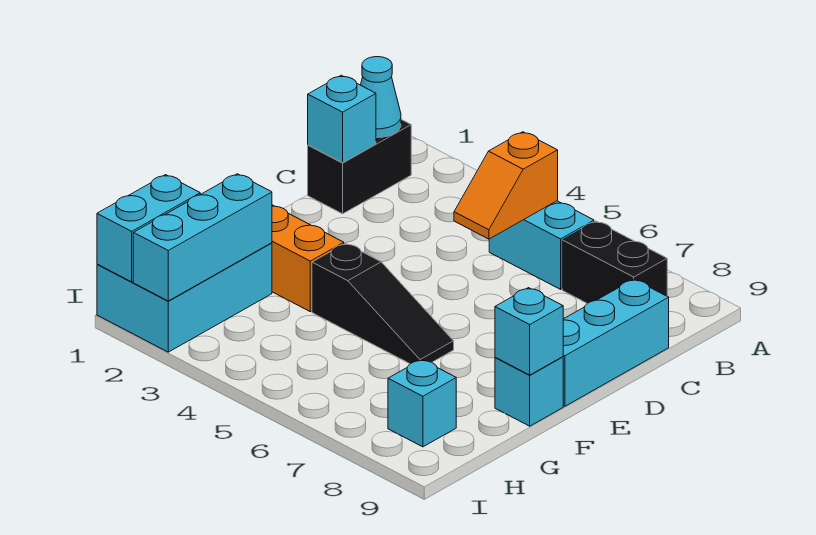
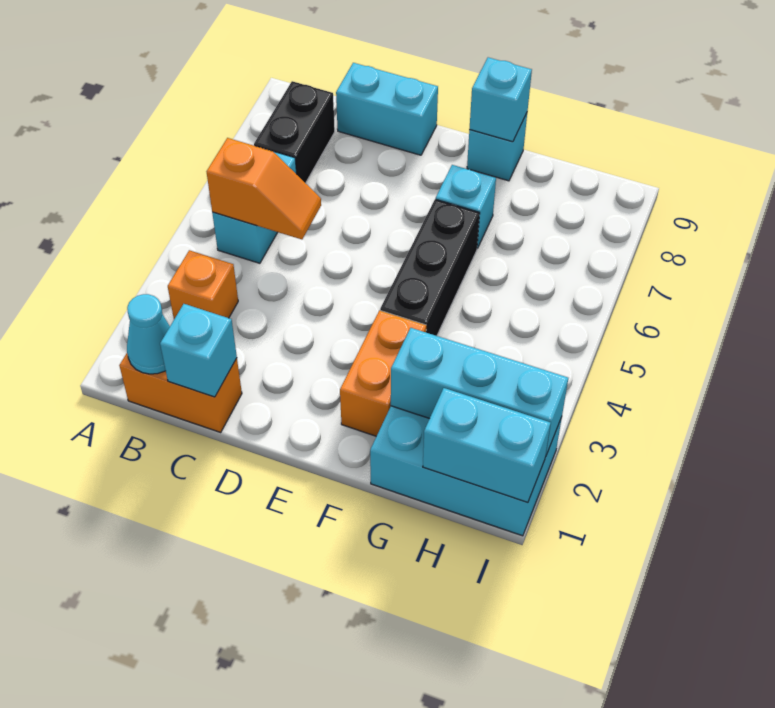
black 1x2 brick [308,120,411,214] -> orange 1x2 brick [119,353,242,432]
none -> orange 1x1 brick [168,250,238,319]
cyan 1x3 brick [563,279,669,406] -> cyan 1x2 brick [336,63,438,155]
black 1x3 slope [312,243,454,364] -> black 1x3 brick [380,199,480,336]
cyan 1x1 brick [388,359,456,447] -> cyan 1x1 brick moved to [436,165,496,248]

